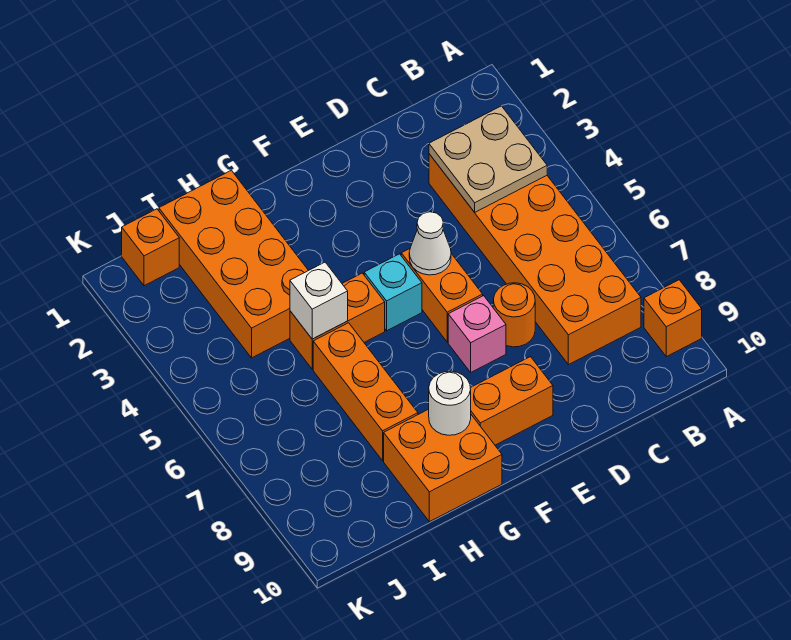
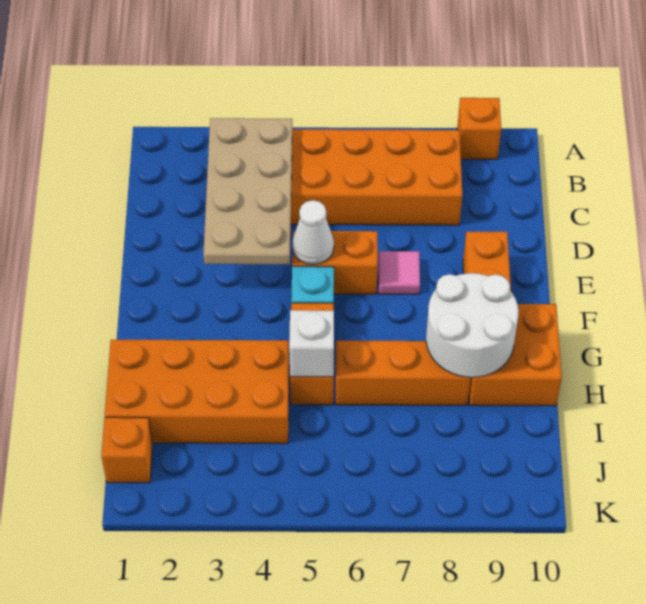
tan 2x2 plate [429,106,547,212] -> tan 2x4 plate [203,118,292,264]
orange 1x1 round brick [493,283,535,347] -> none
pink 1x1 brick [448,296,506,372] -> pink 1x1 tile [378,251,420,294]
white 1x1 round brick [429,371,471,435] -> white 2x2 round brick [426,273,519,378]

